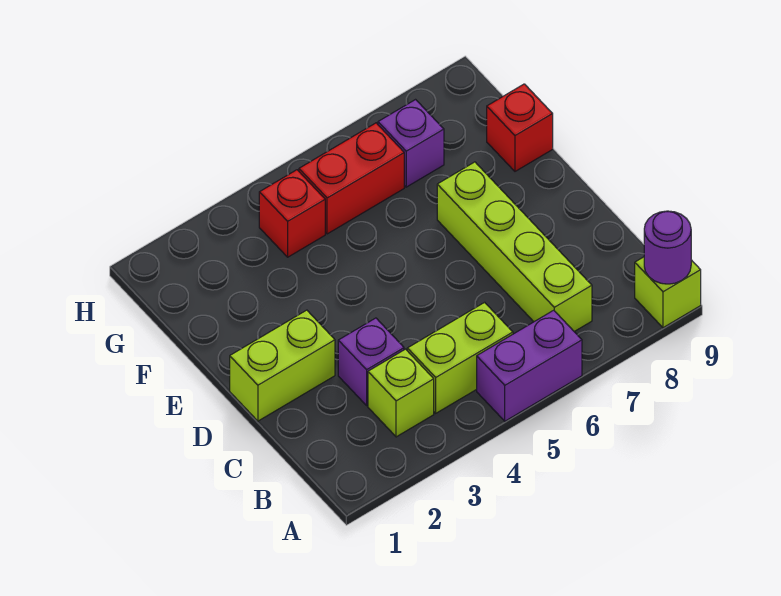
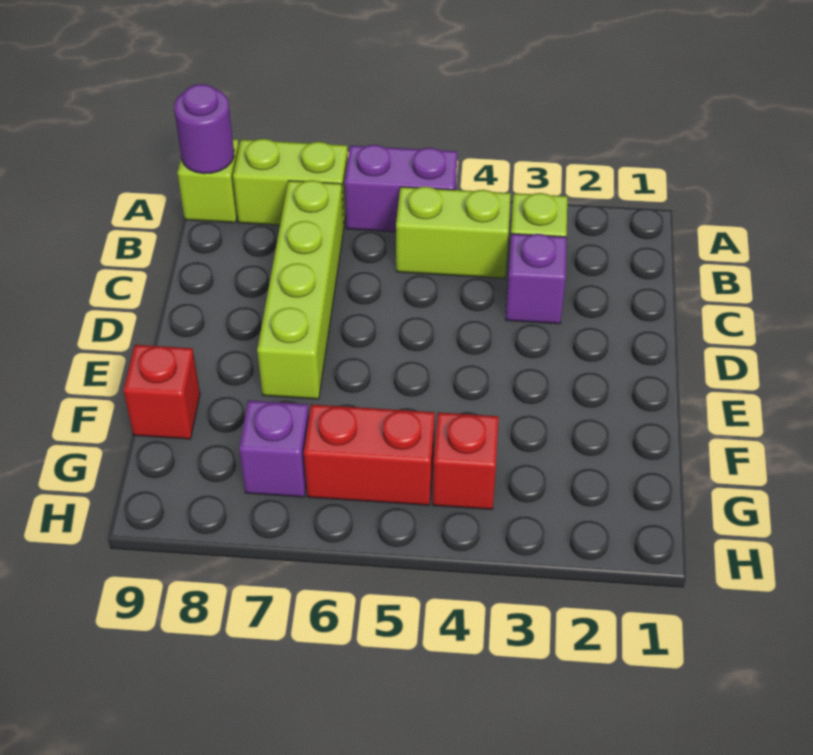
lime 1x2 brick [230,310,335,421] -> lime 1x2 brick moved to [233,139,348,229]

